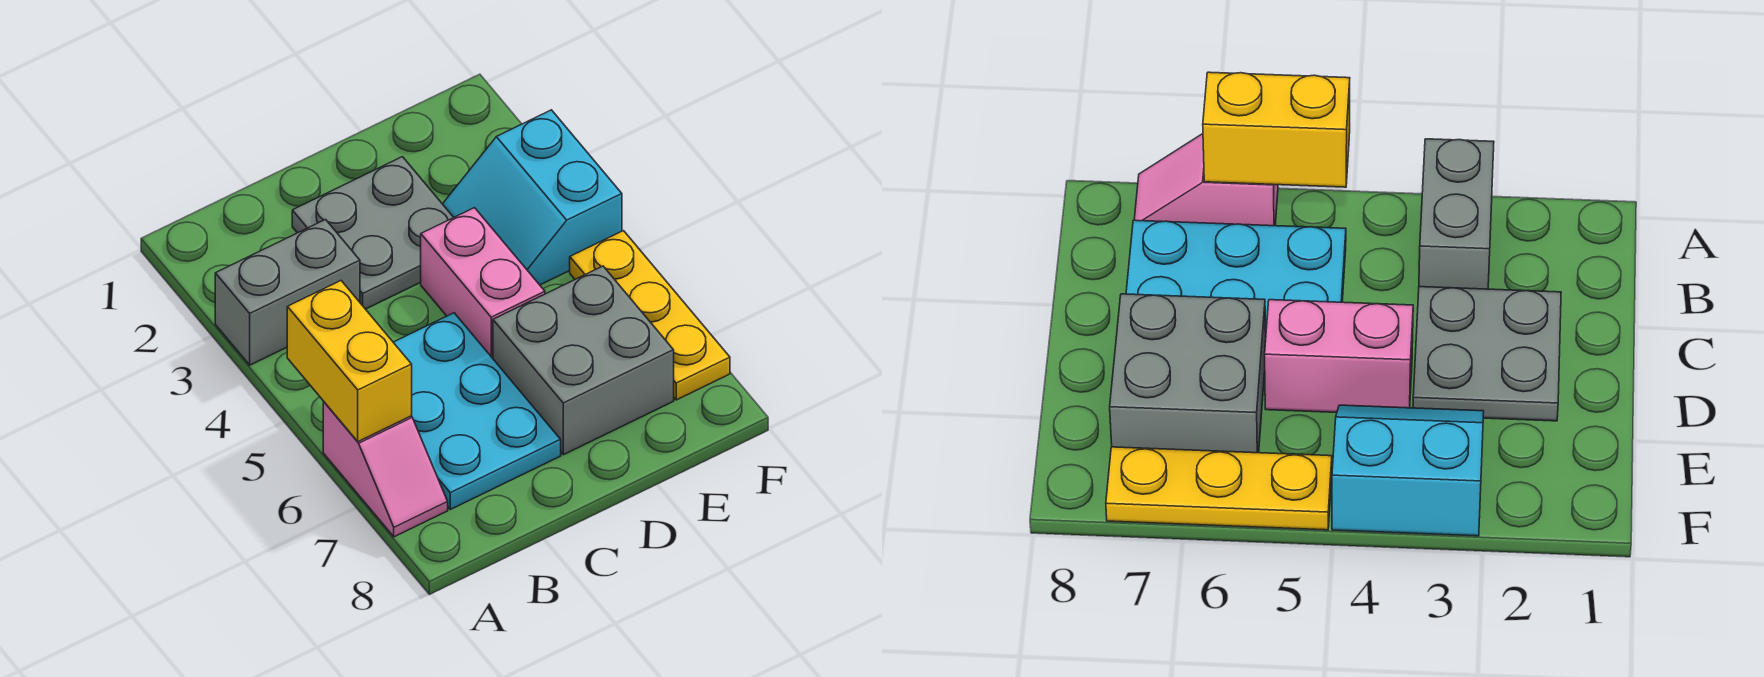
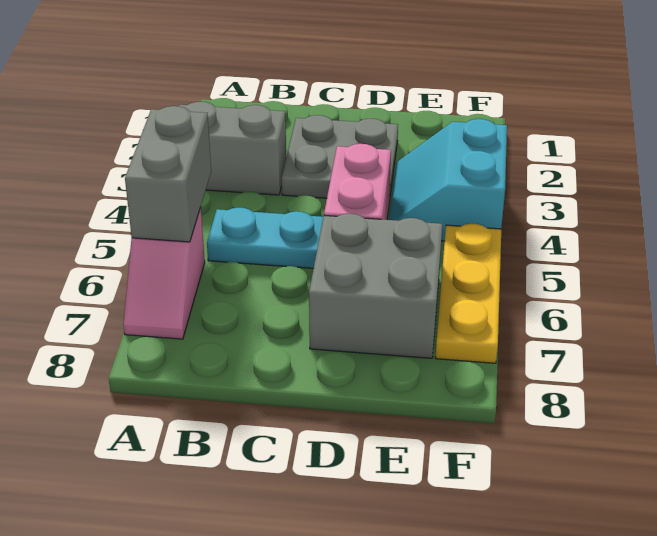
yellow 1x2 brick [287,281,412,442] -> grey 1x2 brick [125,106,211,242]
cyan 2x3 plate [393,313,561,509] -> cyan 1x2 plate [207,207,323,268]

